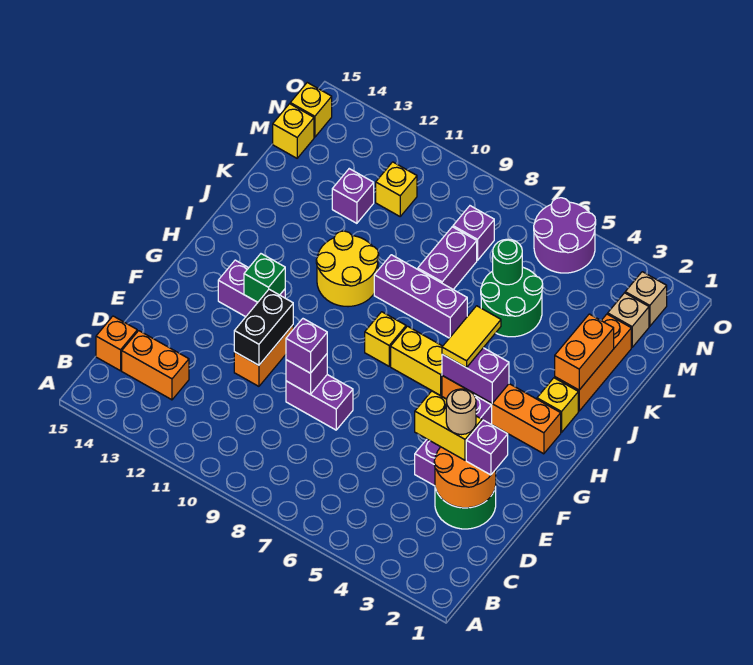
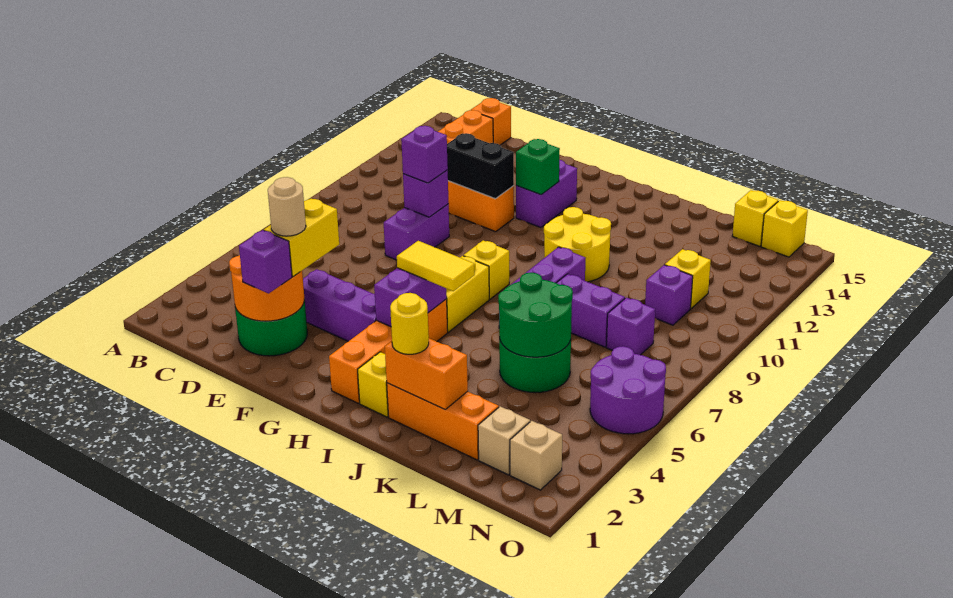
none -> yellow 1x1 round brick [390,293,429,354]
green 1x1 round brick [493,239,522,285] -> green 2x2 round brick [498,273,573,357]
purple 1x1 brick [332,169,374,223] -> purple 1x1 brick moved to [645,265,693,325]

